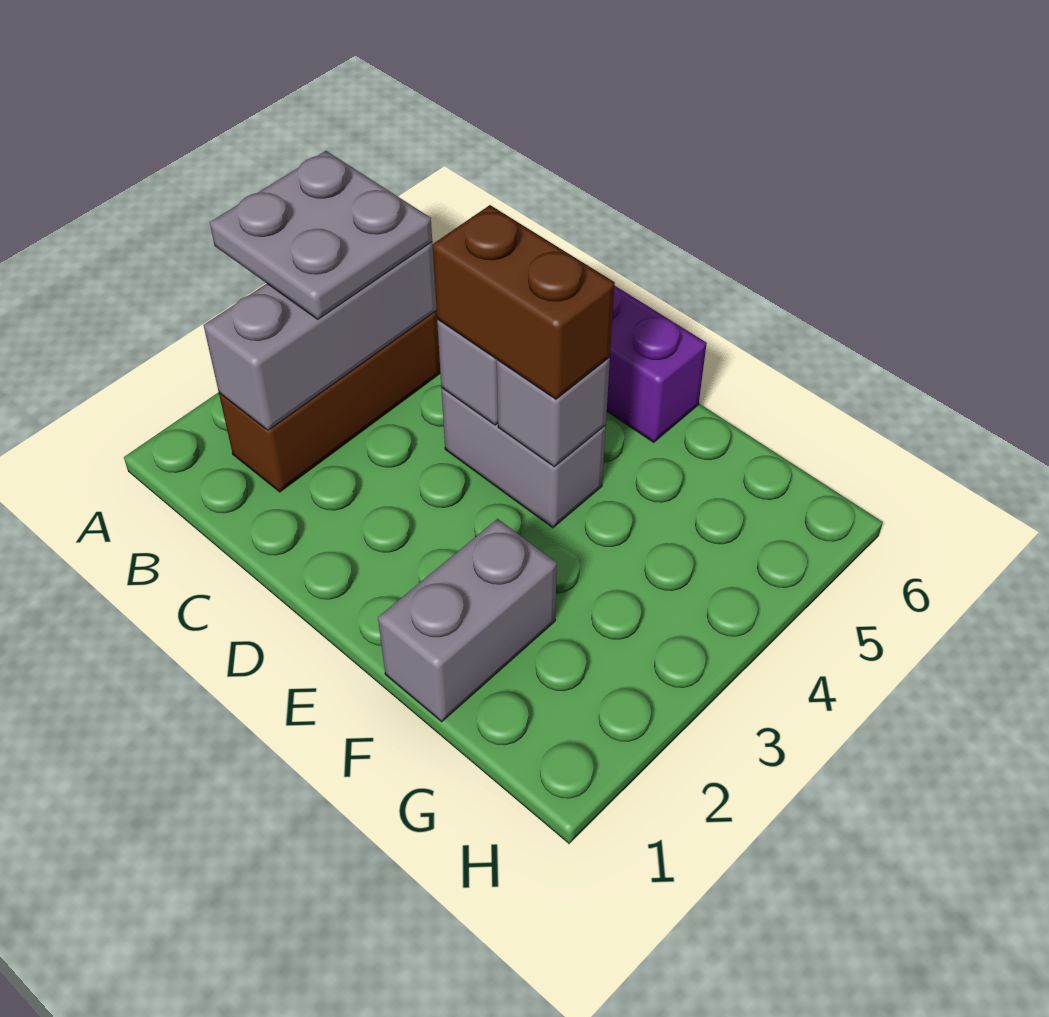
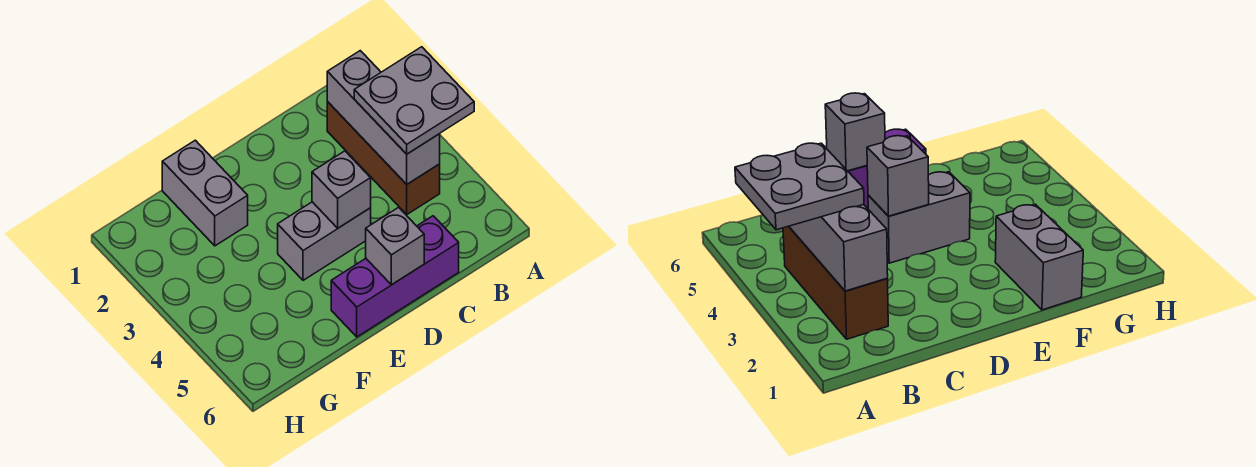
brown 1x2 brick [433,205,615,399] -> none
grey 1x1 brick [497,357,610,467] -> grey 1x1 brick moved to [366,207,424,285]

